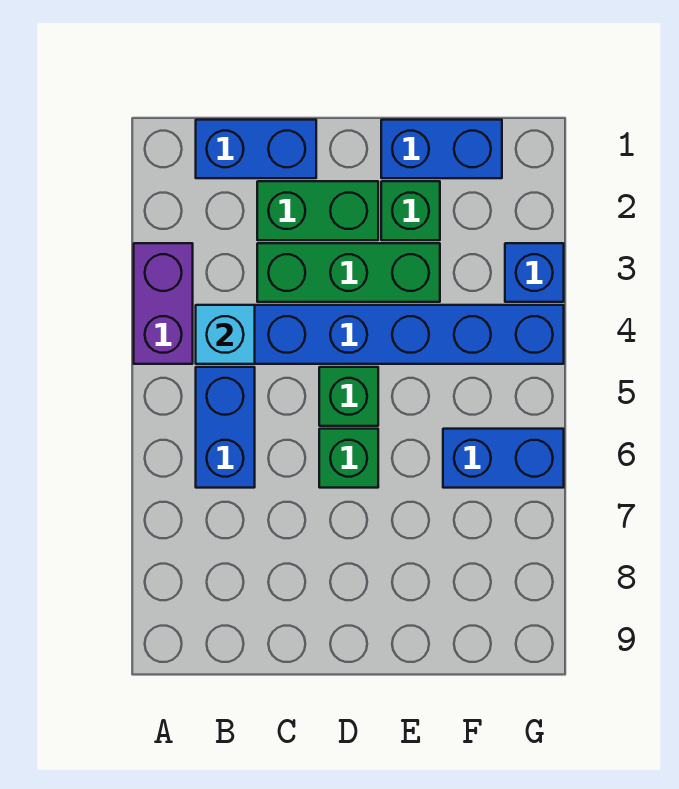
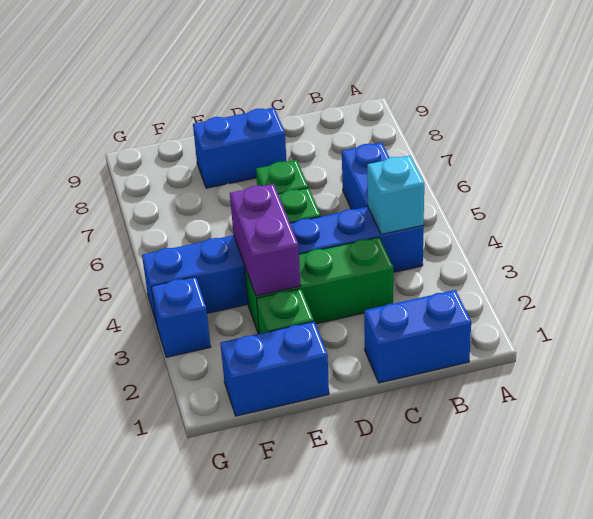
purple 1x2 brick [134,243,193,364] -> purple 1x2 brick moved to [230,184,301,296]
green 1x2 brick [257,181,378,240] -> none
blue 1x2 brick [443,429,564,488] -> blue 1x2 brick moved to [193,108,287,188]

